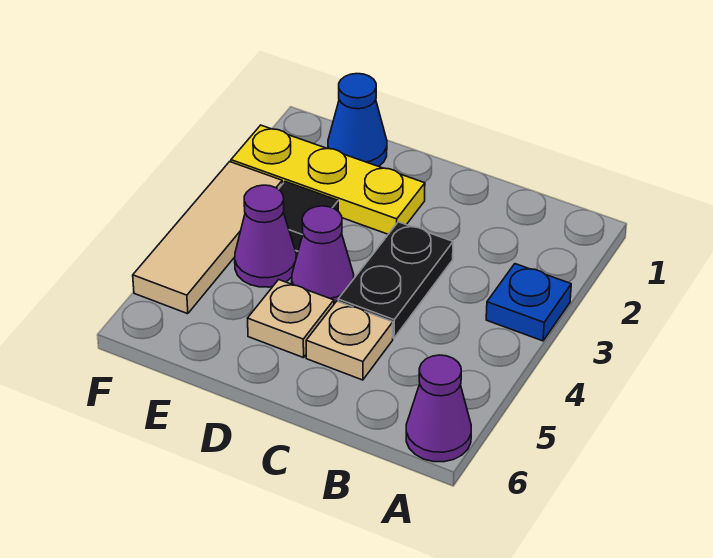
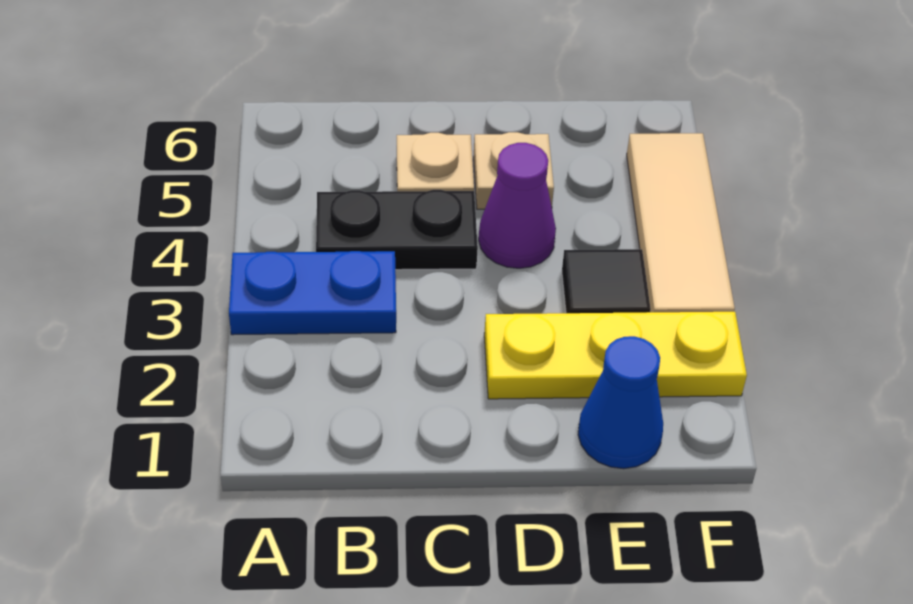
blue 1x1 plate [486,264,571,341] -> blue 1x2 plate [229,251,396,335]
purple 1x1 cone [406,355,471,462] -> none
black 1x2 plate [338,222,453,338] -> black 1x2 plate turned to [316,190,478,270]
purple 1x1 cone [235,185,296,287] -> none

